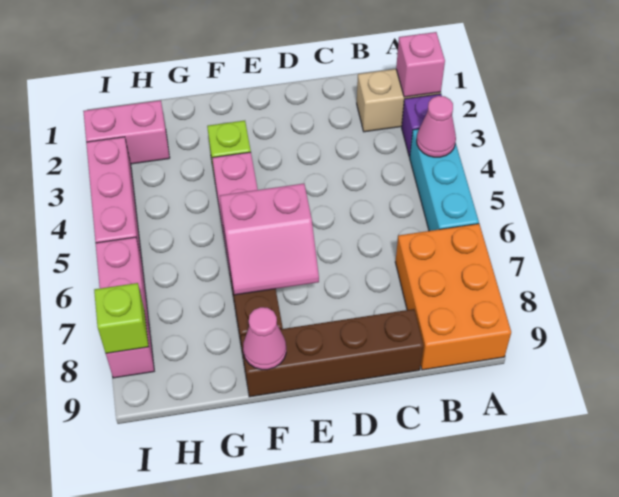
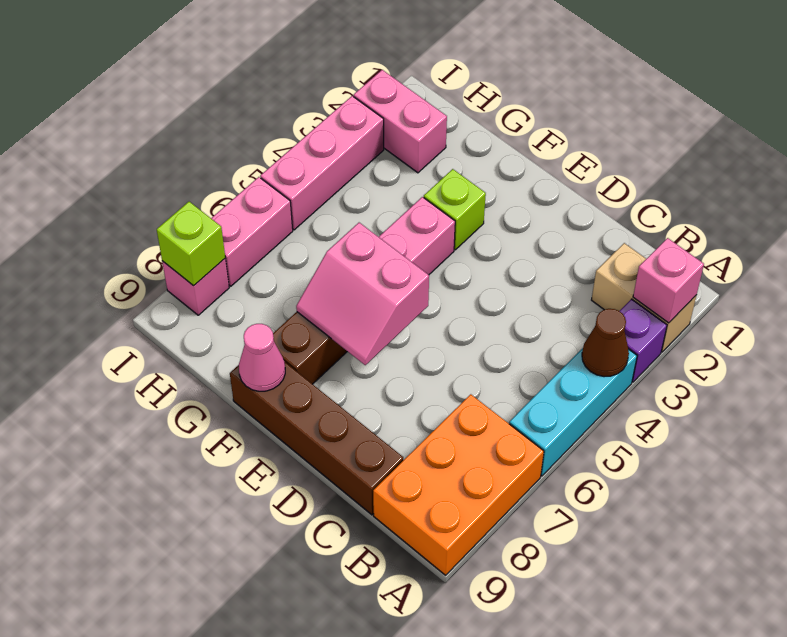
pink 1x1 cone [417,96,456,157] -> brown 1x1 cone [582,309,629,377]

